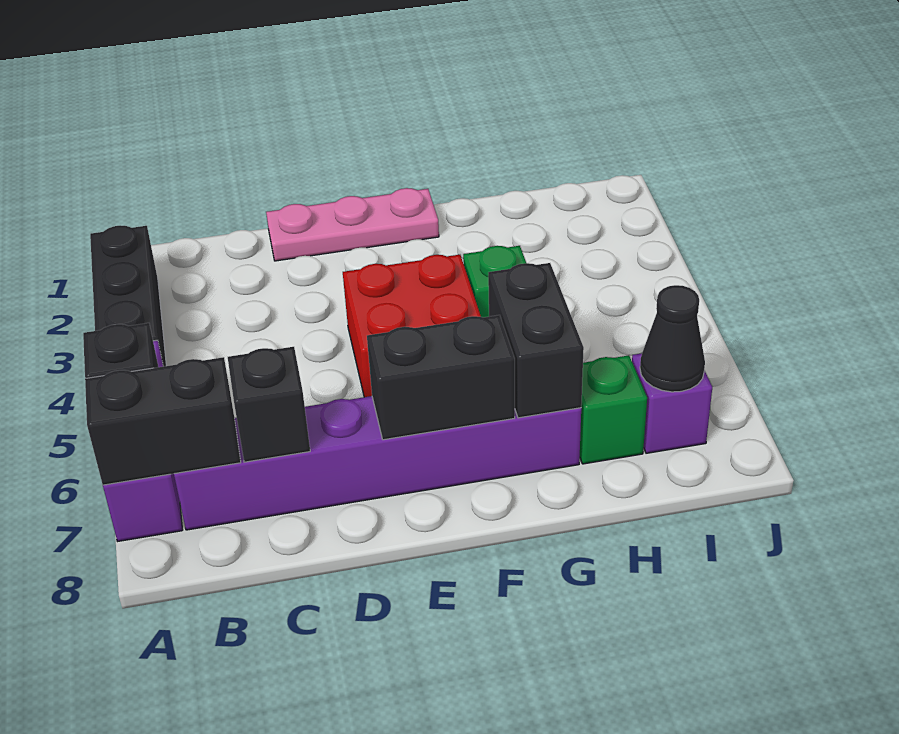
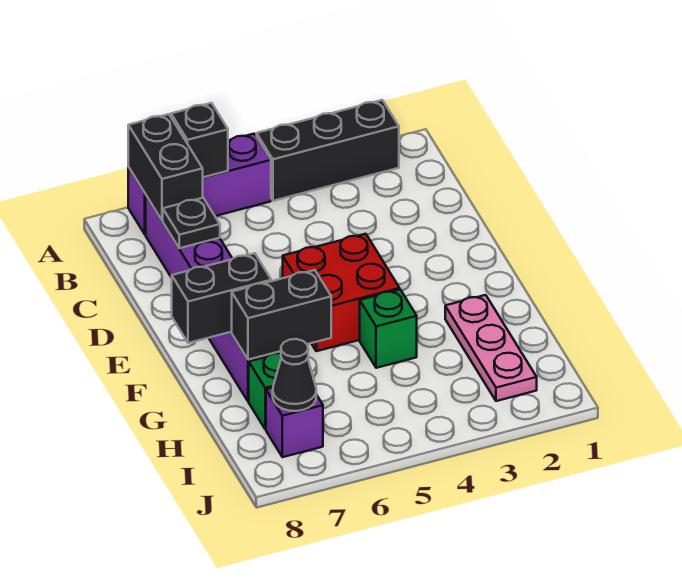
black 1x1 brick [228,347,310,462] -> black 1x1 plate [163,198,220,248]
pink 1x3 plate [266,188,439,261] -> pink 1x3 plate moved to [445,295,537,401]
black 1x2 brick [367,315,515,440] -> black 1x2 brick turned to [172,253,271,343]

